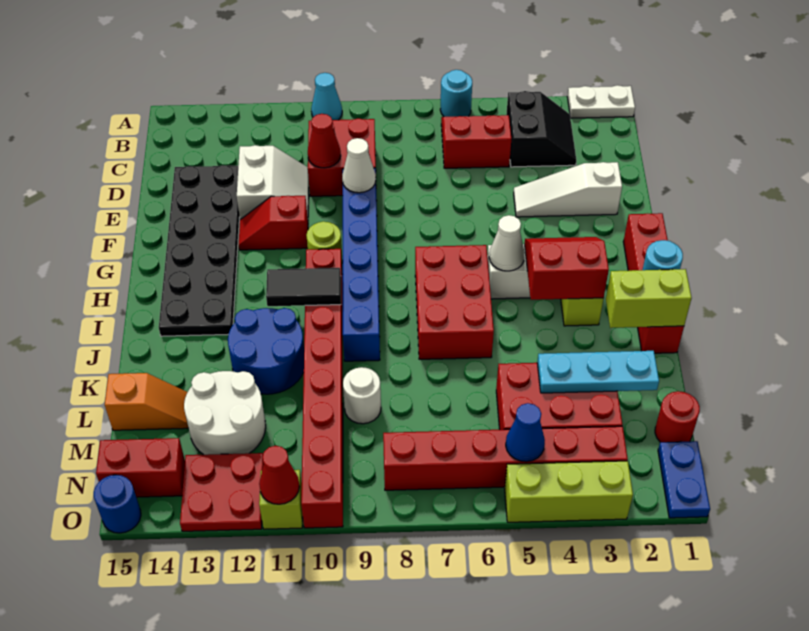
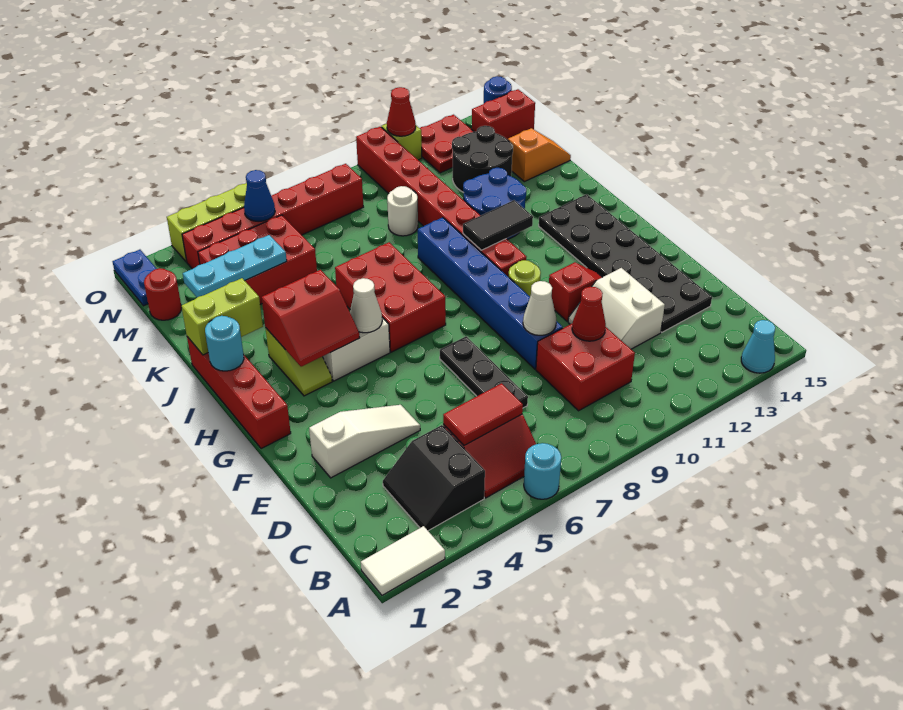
white 1x2 plate [567,85,635,118] -> white 1x2 tile [361,526,445,595]
cyan 1x1 cone [311,73,342,120] -> cyan 1x1 cone moved to [741,320,775,373]
none -> red 1x2 tile [443,383,523,445]
none -> black 1x3 plate [440,336,528,408]
white 2x2 round brick [184,371,266,455] -> black 2x2 round brick [452,126,513,193]
orange 1x2 slope [105,373,188,430] -> orange 1x2 slope turned to [508,128,571,182]

